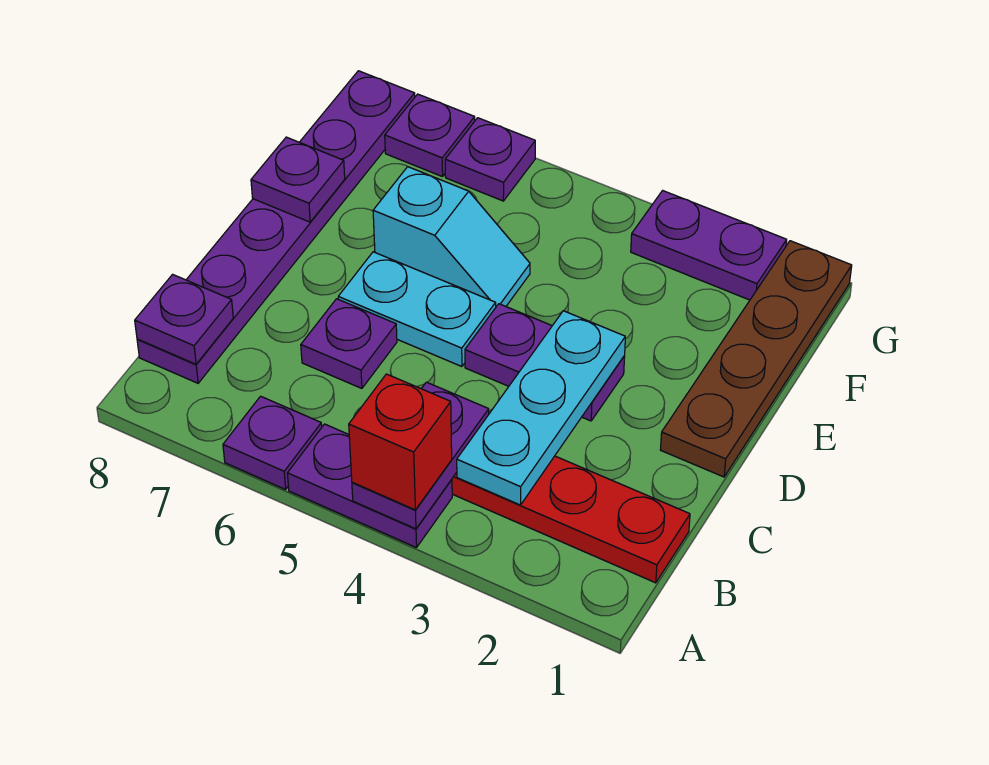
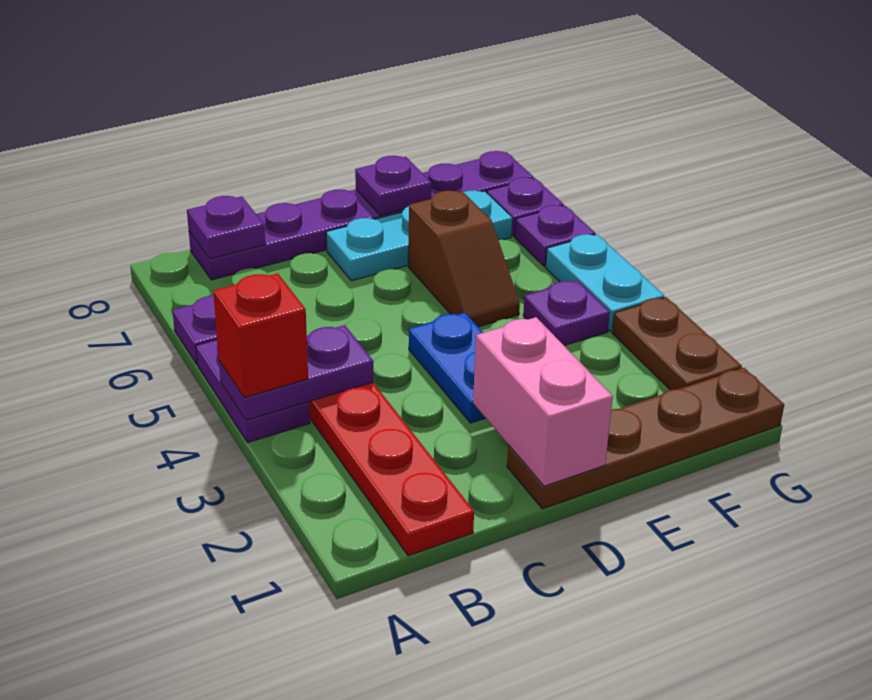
cyan 1x3 plate [457,311,625,505] -> cyan 1x3 plate moved to [326,191,512,281]
purple 1x1 plate [301,299,397,388] -> purple 1x1 plate moved to [523,280,610,346]
none -> pink 1x2 brick [473,317,613,486]
purple 1x2 plate [465,304,625,421] -> blue 1x2 plate [409,313,485,423]
cyan 1x2 plate [338,252,496,367] -> cyan 1x2 plate moved to [546,234,664,331]
cyan 1x2 slope [373,167,530,306] -> brown 1x2 slope [408,191,520,327]
purple 1x2 plate [631,191,787,300] -> brown 1x2 plate [612,297,742,390]

